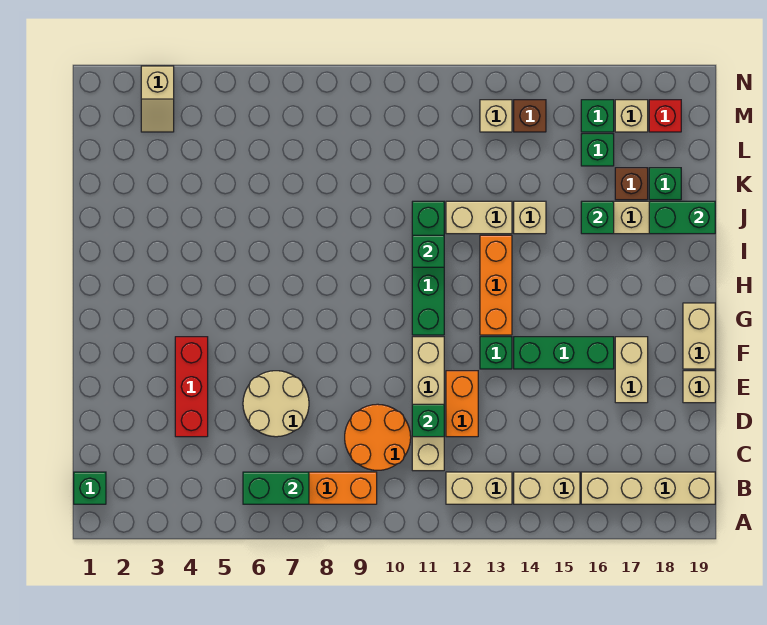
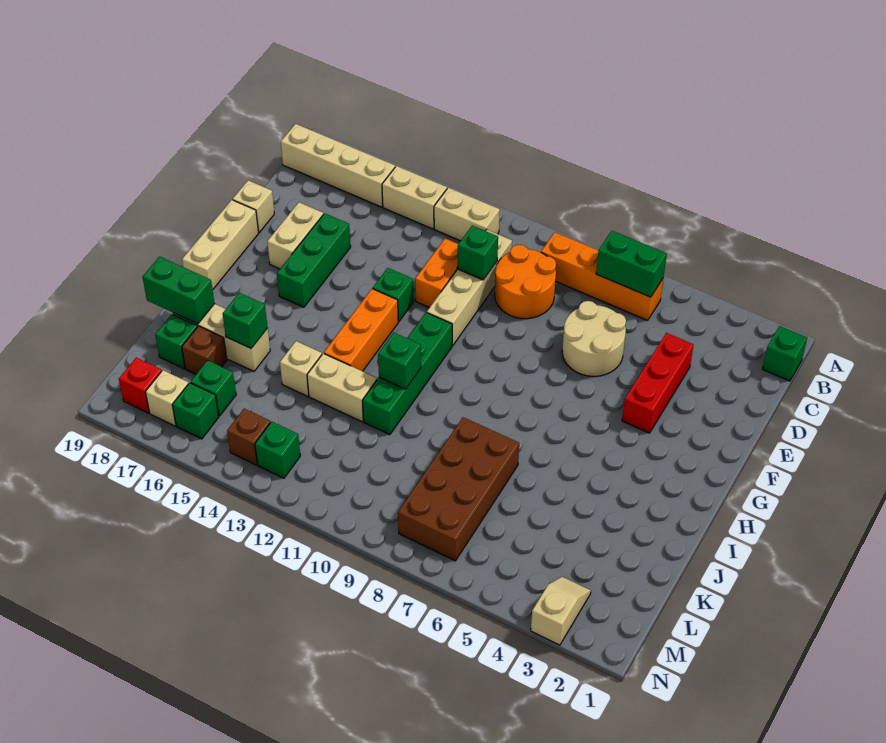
green 1x3 brick [514,337,614,369] -> green 1x3 brick turned to [277,213,351,307]
tan 1x2 brick [683,303,715,369] -> tan 1x3 brick [182,200,258,289]
none -> brown 2x4 brick [398,417,519,561]
tan 1x1 brick [480,100,512,132] -> green 1x1 brick [255,422,300,478]

